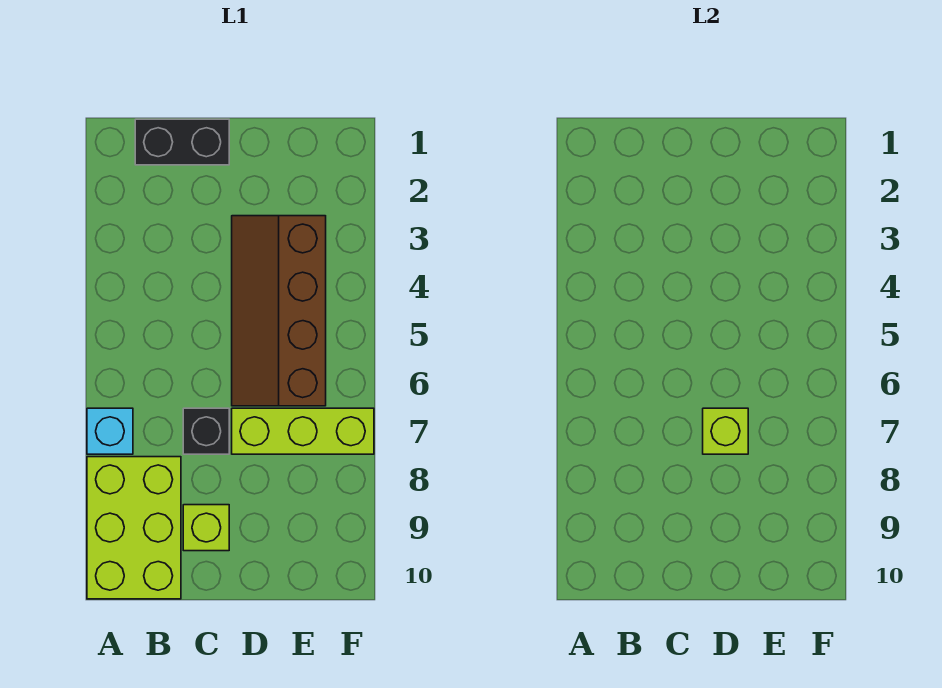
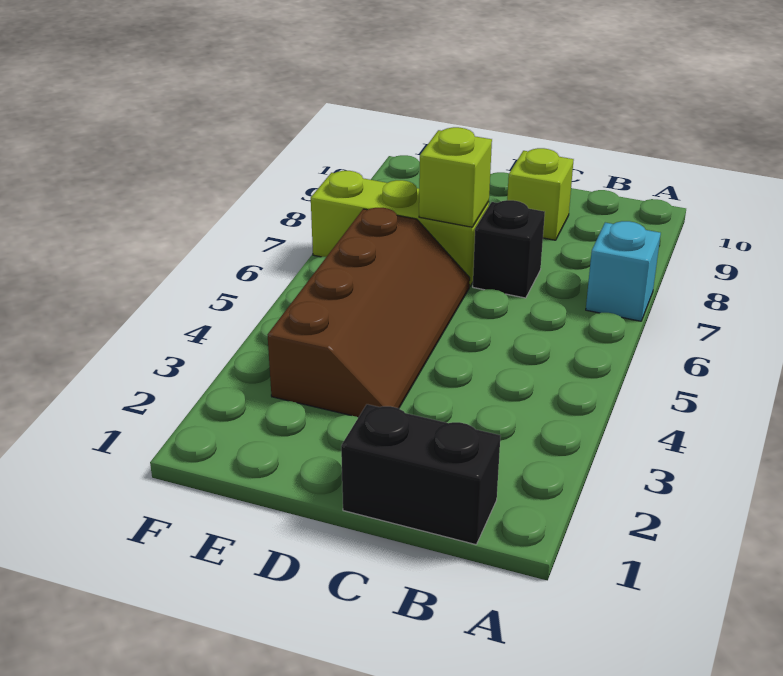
lime 2x3 brick [87,457,181,599] -> none

